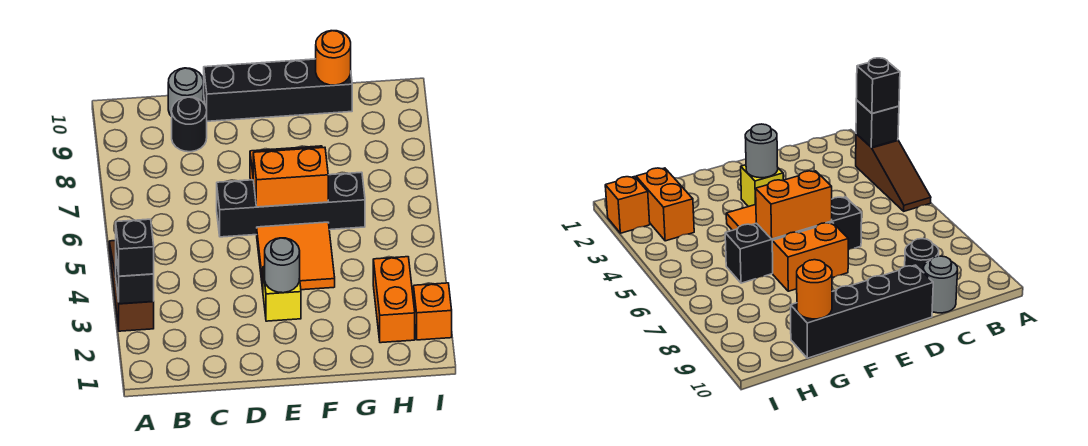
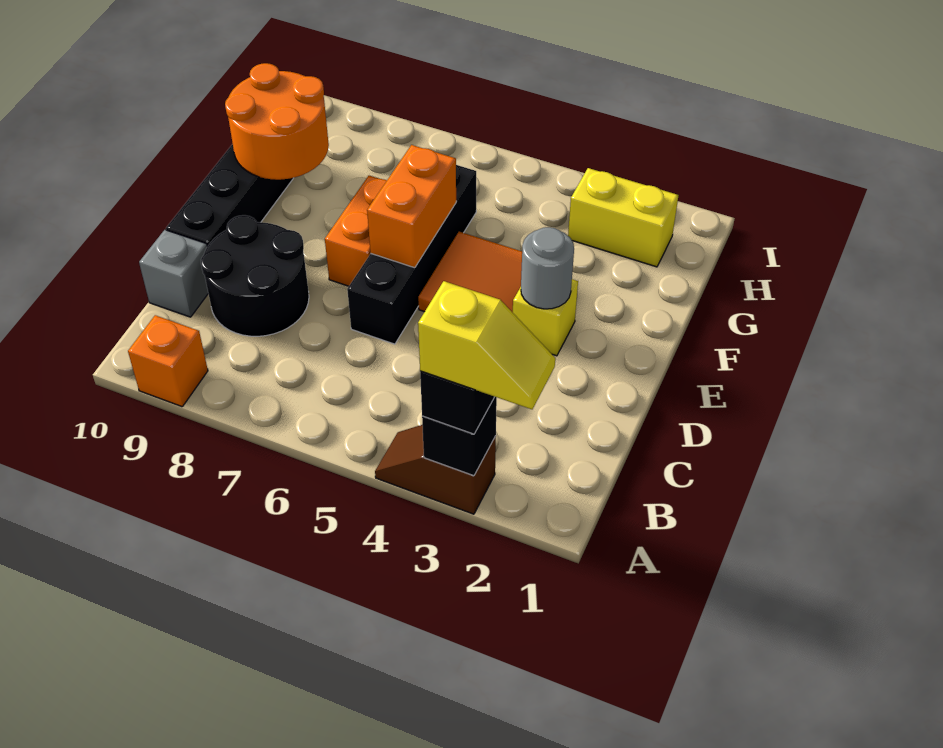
none -> yellow 1x2 slope [418,281,555,409]
brown 1x3 slope [109,241,154,331] -> brown 1x2 slope [375,425,496,514]
black 1x1 round brick [172,97,207,152] -> black 2x2 round brick [201,215,309,336]
grey 1x1 round brick [168,68,203,117] -> grey 1x1 brick [139,230,208,317]
orange 1x1 round brick [316,31,351,85] -> orange 2x2 round brick [225,63,329,180]
orange 1x2 brick [373,257,415,343] -> yellow 1x2 brick [568,168,678,267]
orange 1x1 brick [414,283,452,340] -> orange 1x1 brick moved to [128,315,208,407]

